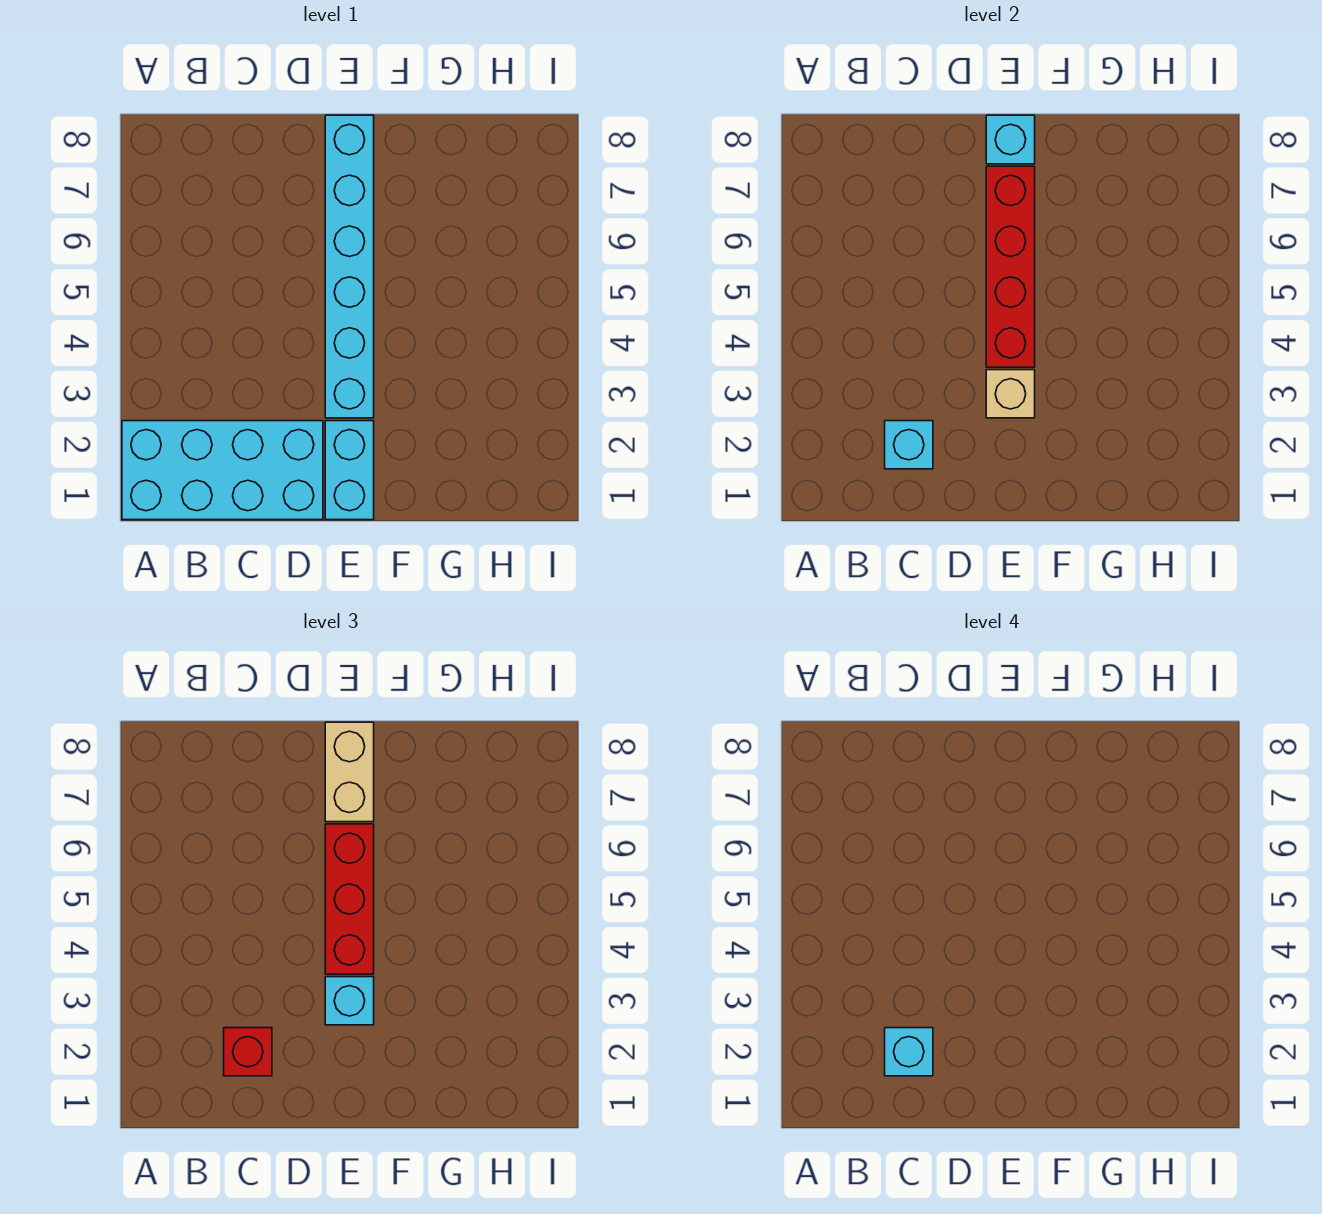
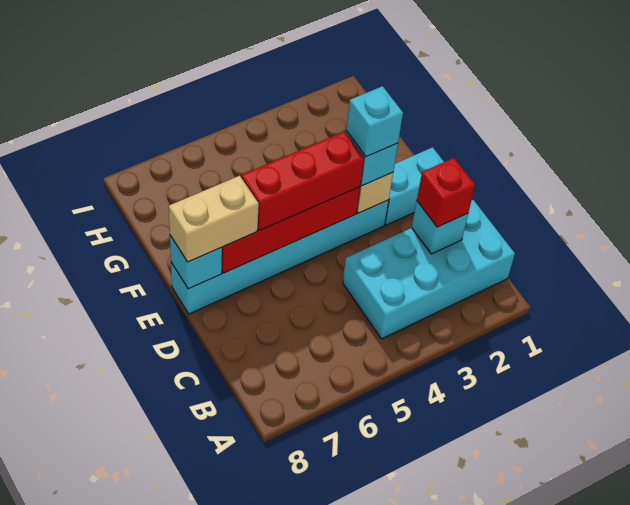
cyan 2x4 brick [122,421,323,520] -> cyan 2x4 brick turned to [343,200,515,339]
cyan 1x1 brick [885,1028,933,1076] -> cyan 1x1 brick moved to [346,86,403,157]

